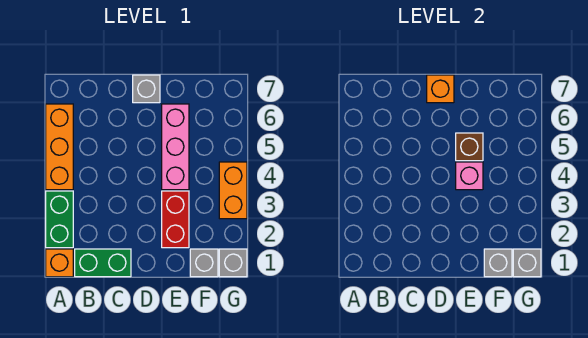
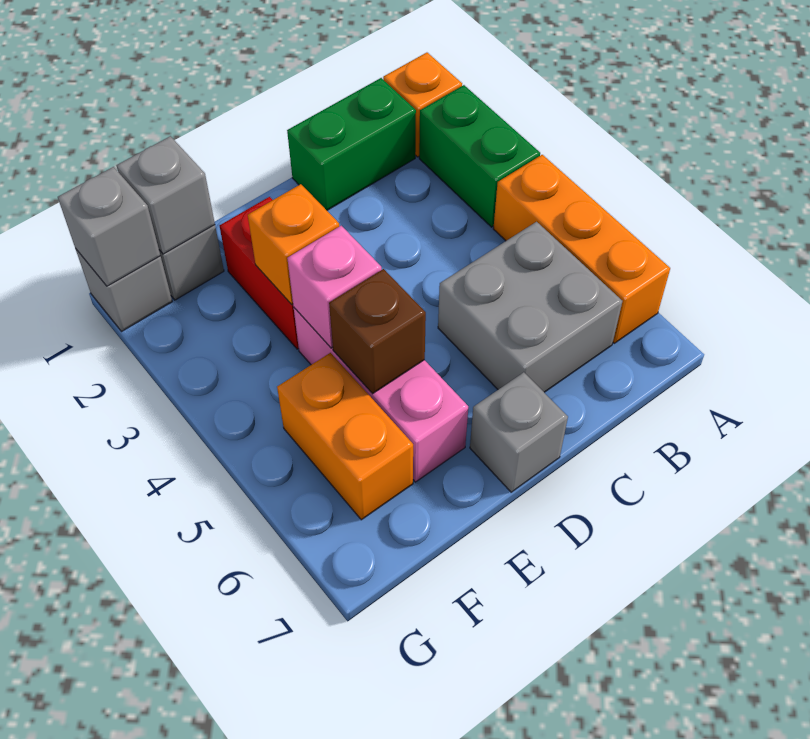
none -> grey 2x2 brick [438,222,622,392]
orange 1x1 brick [427,75,454,103] -> orange 1x1 brick moved to [248,184,339,305]
orange 1x2 brick [219,162,247,219] -> orange 1x2 brick moved to [277,353,413,520]

